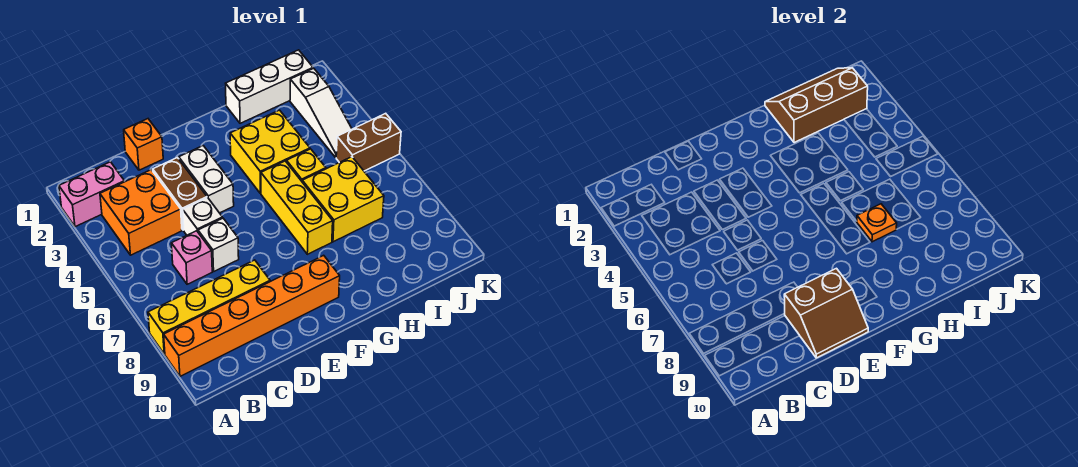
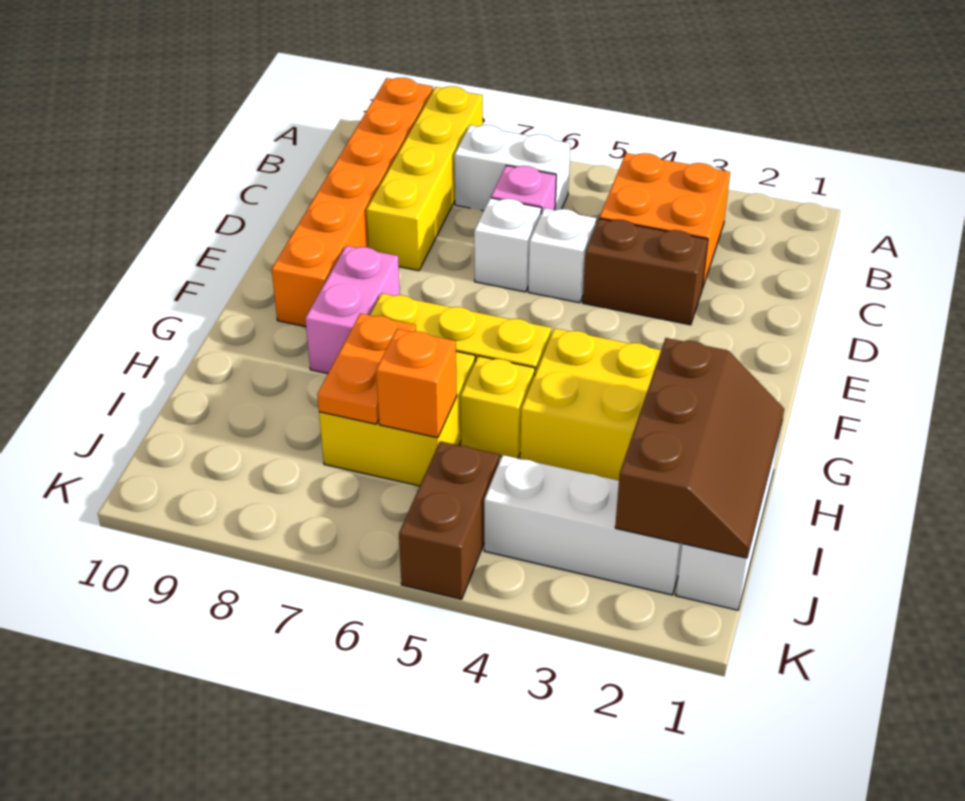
pink 1x2 brick [59,162,125,227] -> pink 1x2 brick moved to [305,246,400,374]
orange 1x1 brick [124,119,163,170] -> orange 1x1 brick moved to [376,329,457,438]
brown 2x2 slope [784,268,868,358] -> none
white 1x2 brick [179,146,234,213] -> white 1x2 brick moved to [454,125,570,211]
orange 1x1 plate [857,204,897,242] -> orange 1x2 plate [317,313,416,424]
white 1x3 slope [290,68,352,157] -> white 1x3 brick [484,455,682,595]

